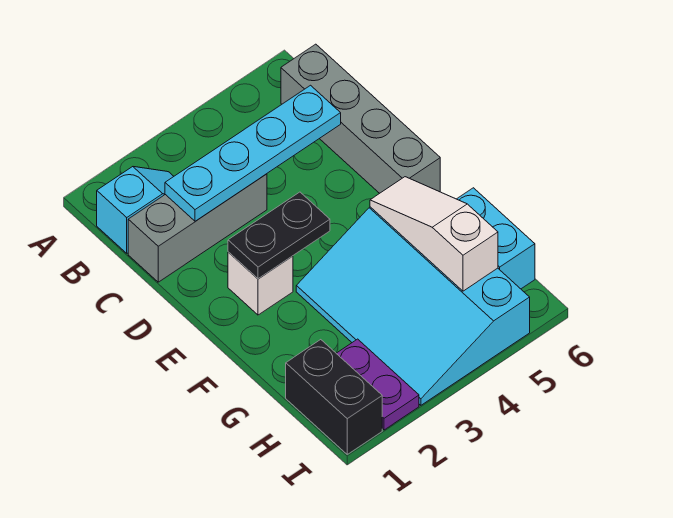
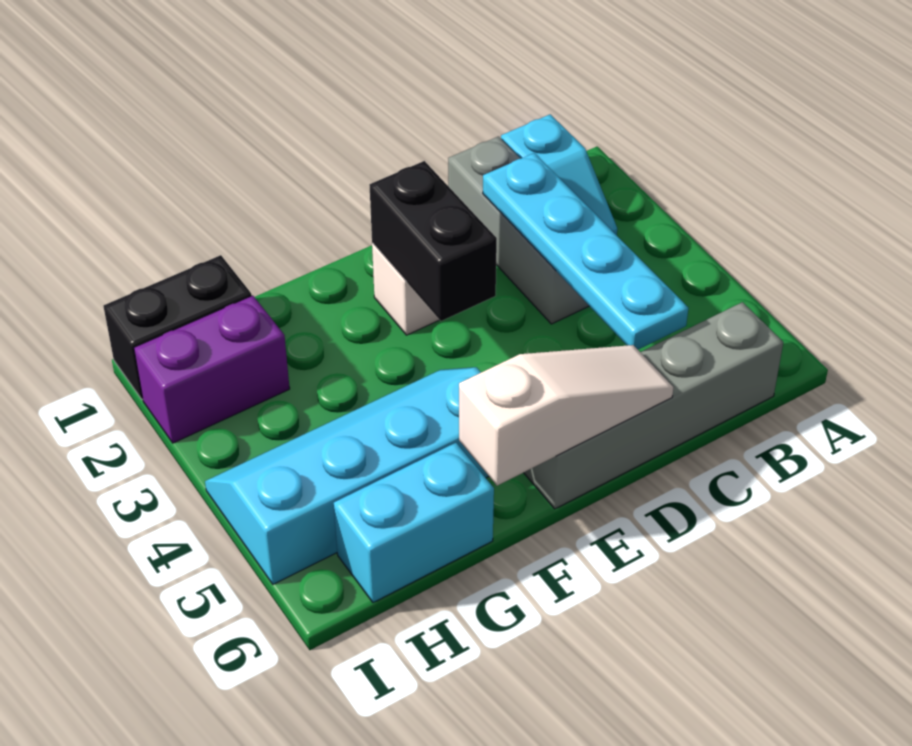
black 1x2 plate [228,192,330,279] -> black 1x2 brick [370,161,497,321]
cyan 3x4 slope [296,207,530,405] -> cyan 2x4 slope [205,367,489,584]
white 1x3 slope [370,177,498,291] -> white 1x3 slope moved to [459,345,673,486]
purple 1x2 plate [336,339,419,430] -> purple 1x2 brick [134,295,290,443]

